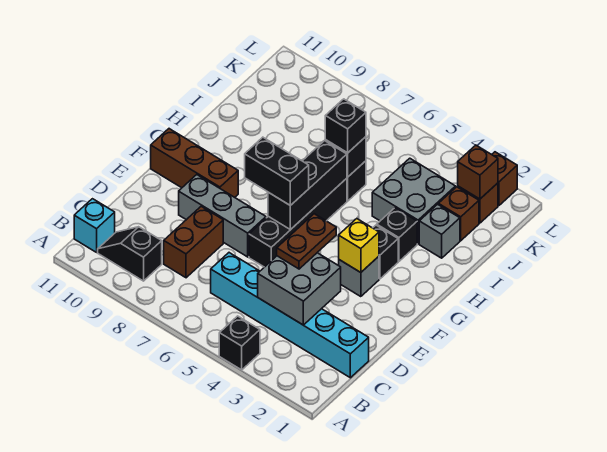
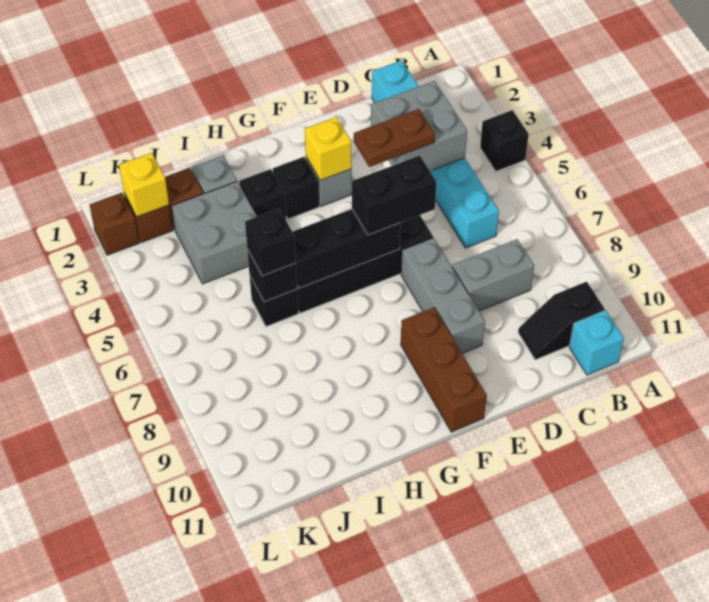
black 1x2 slope [98,227,162,281] -> black 1x2 slope turned to [518,282,605,360]
brown 1x2 brick [164,206,223,278] -> grey 1x2 brick [452,239,534,311]
black 1x2 brick [245,137,309,206] -> black 1x2 brick turned to [352,156,436,235]
brown 1x1 brick [458,145,498,199] -> yellow 1x1 brick [119,153,169,217]

